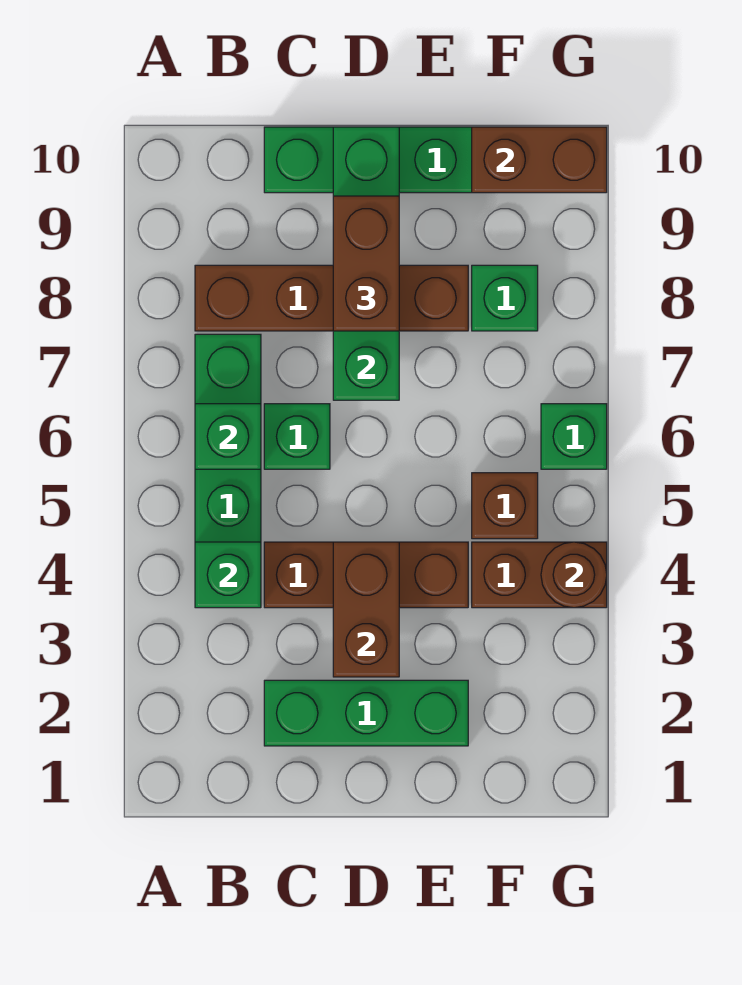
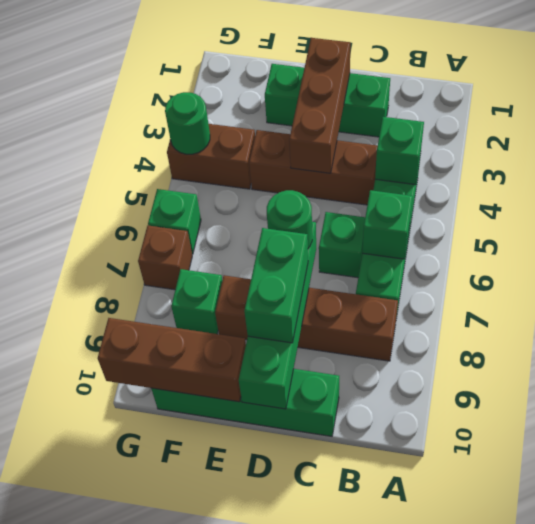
brown 1x2 brick [333,542,399,677] -> brown 1x3 brick [289,38,350,173]
none -> green 1x1 round brick [267,190,312,248]
brown 1x2 brick [333,196,399,331] -> green 1x2 brick [244,228,308,343]
brown 1x1 brick [472,473,538,539] -> brown 1x1 brick moved to [138,226,192,290]
brown 1x2 brick [472,127,607,193] -> brown 1x3 brick [98,318,246,402]
brown 1x1 round brick [541,542,607,608] -> green 1x1 round brick [165,92,210,154]

